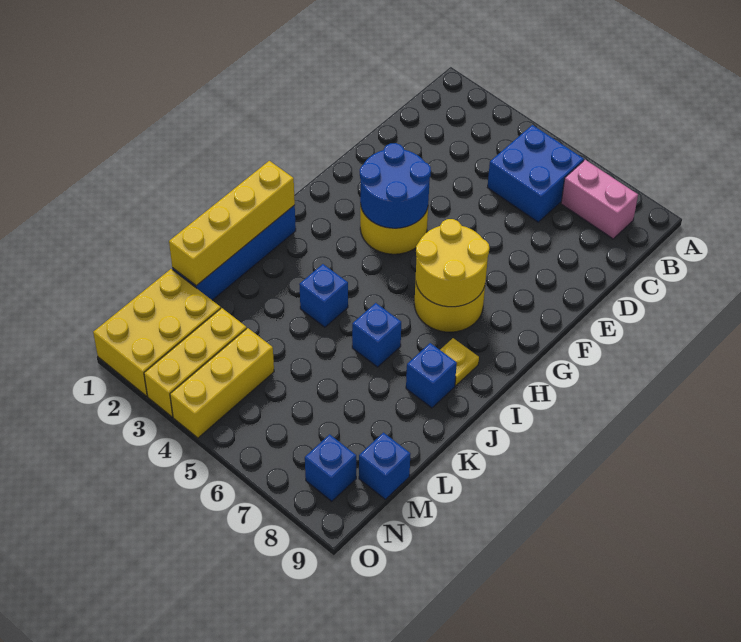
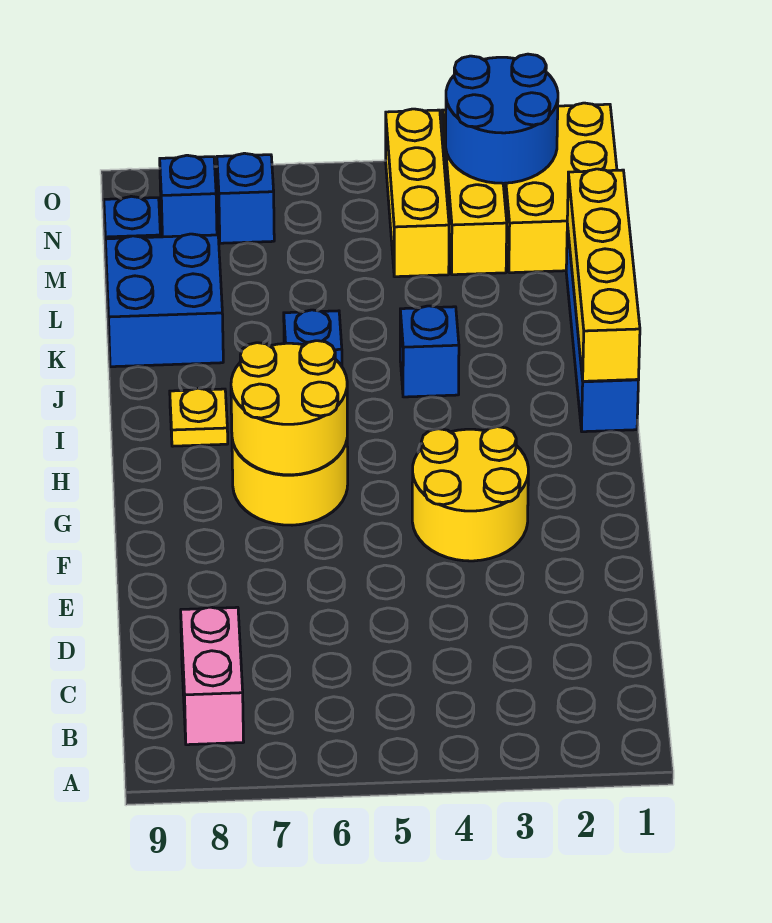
blue 2x2 brick [488,125,584,222] -> blue 2x2 brick moved to [105,234,223,367]
pink 1x2 brick [561,160,638,239] -> pink 1x2 brick turned to [181,607,244,745]
blue 2x2 round brick [360,143,431,228] -> blue 2x2 round brick moved to [446,54,558,183]
blue 1x1 brick [406,343,457,408] -> blue 1x1 brick moved to [217,153,274,243]

